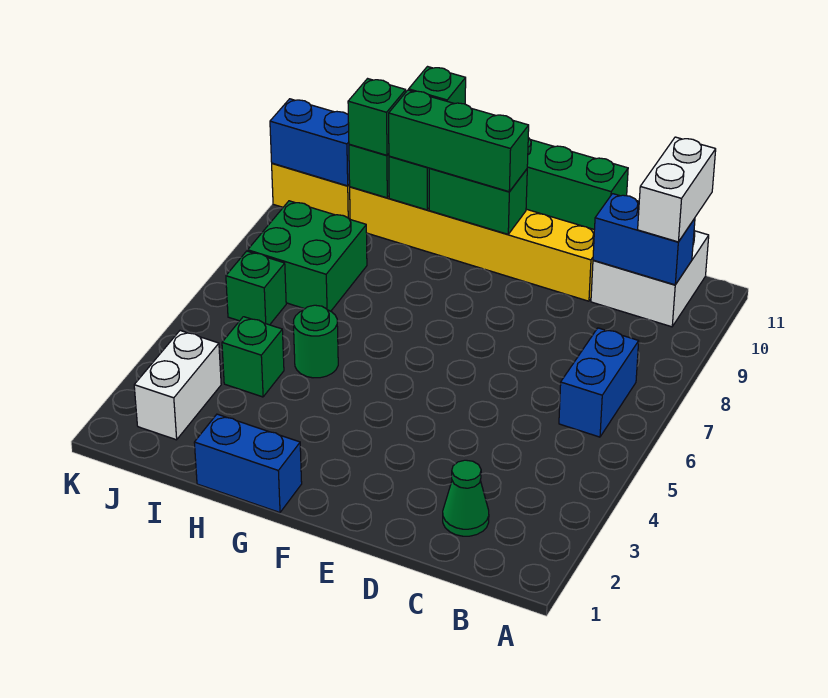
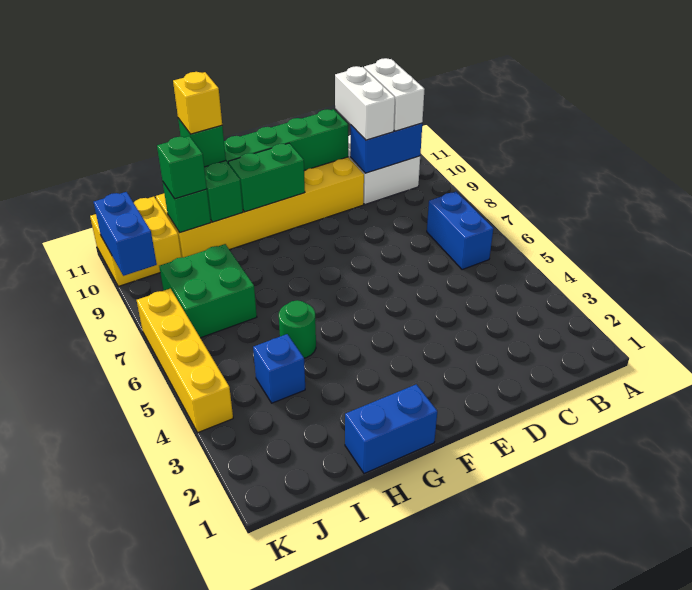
green 1x1 cone [443,460,489,536] -> none
green 1x3 brick [389,90,529,192] -> none
none -> yellow 1x1 brick [173,72,222,134]
green 1x1 brick [222,317,284,397] -> blue 1x1 brick [253,334,305,403]
white 1x2 brick [134,331,221,440] -> white 1x2 brick moved to [335,66,395,140]
green 1x1 brick [226,251,286,325] -> none
blue 1x2 brick [270,99,350,186] -> blue 1x2 brick turned to [94,192,157,276]
none -> yellow 1x4 brick [137,288,233,433]

